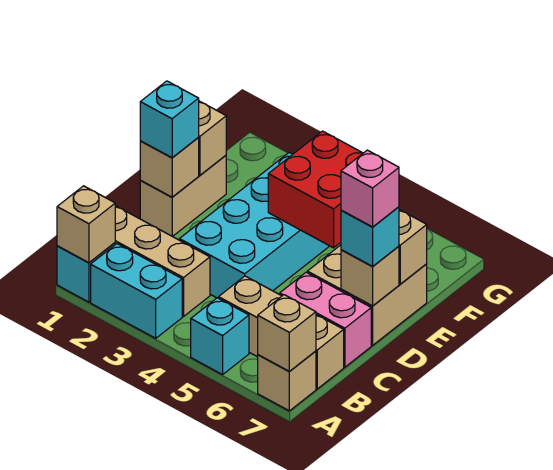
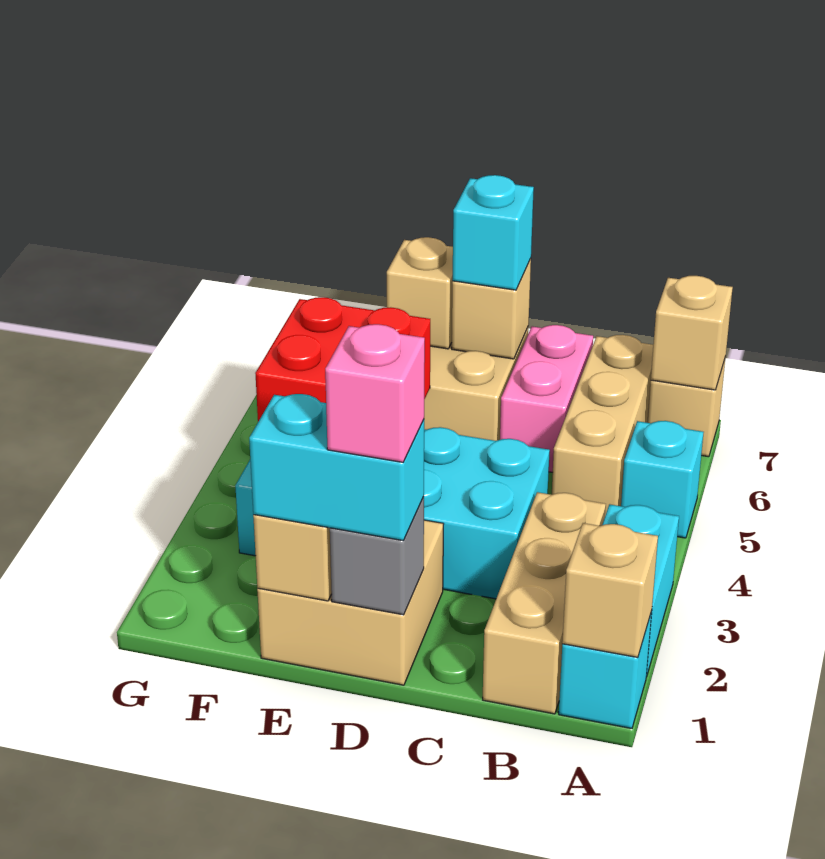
tan 1x2 brick [140,155,226,236] -> tan 2x2 brick [257,520,443,685]
tan 1x1 brick [140,138,199,197] -> grey 1x1 brick [330,497,424,615]
cyan 1x1 brick [140,81,199,158] -> cyan 1x2 brick [249,394,424,541]
pink 1x1 brick [341,150,399,227] -> pink 1x1 brick moved to [325,324,425,462]

